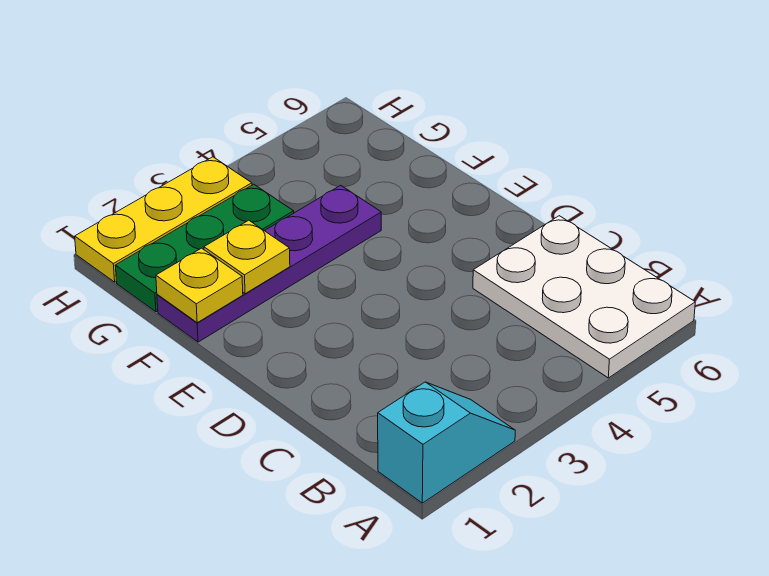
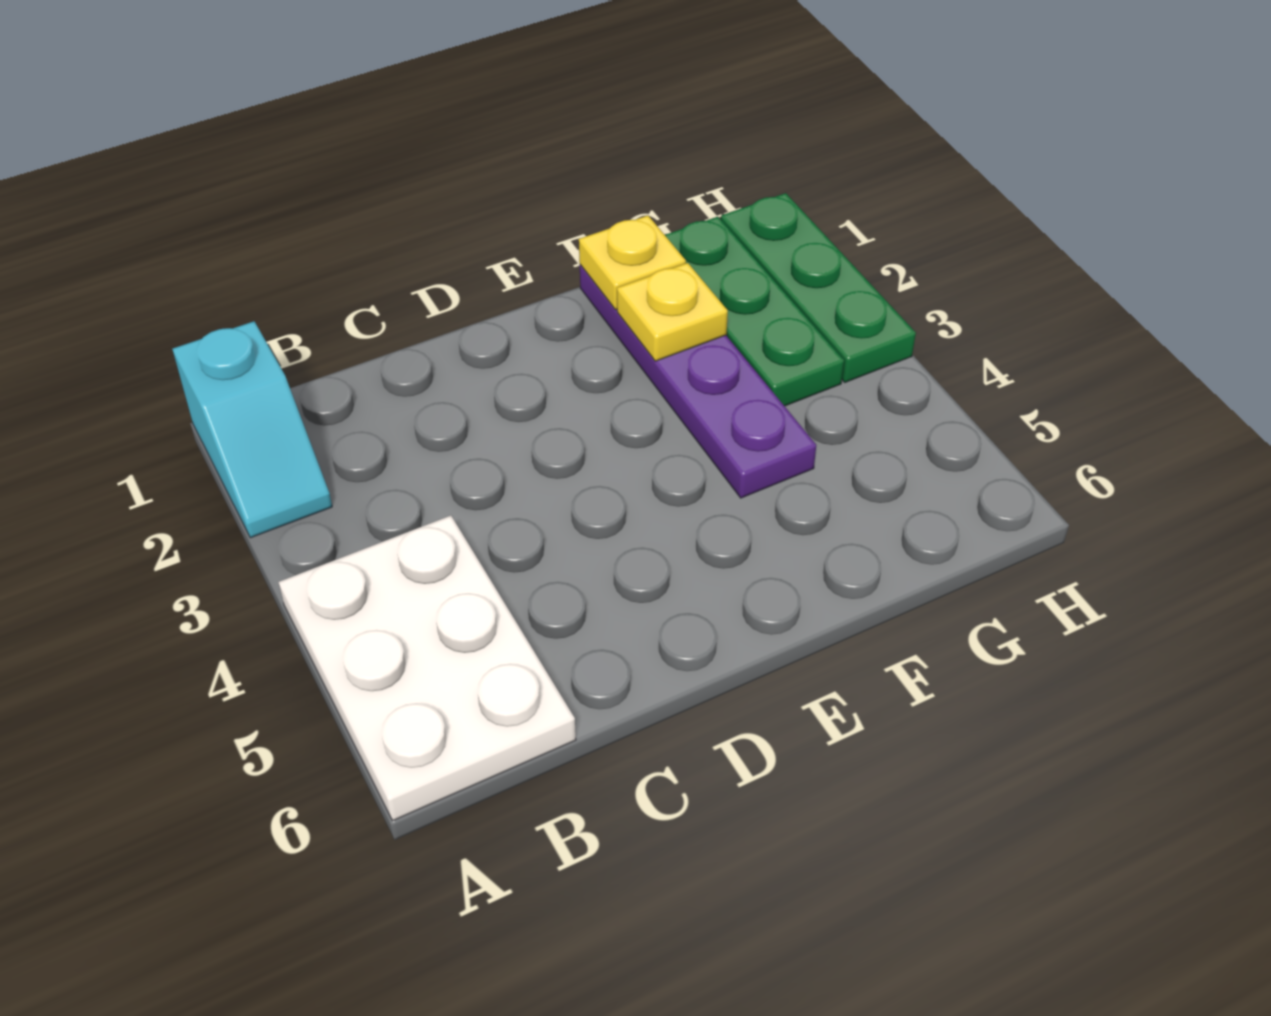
white 2x3 plate [473,216,695,378] -> white 2x3 plate turned to [278,515,576,821]
yellow 1x3 plate [75,157,252,282] -> green 1x3 plate [721,193,916,382]

